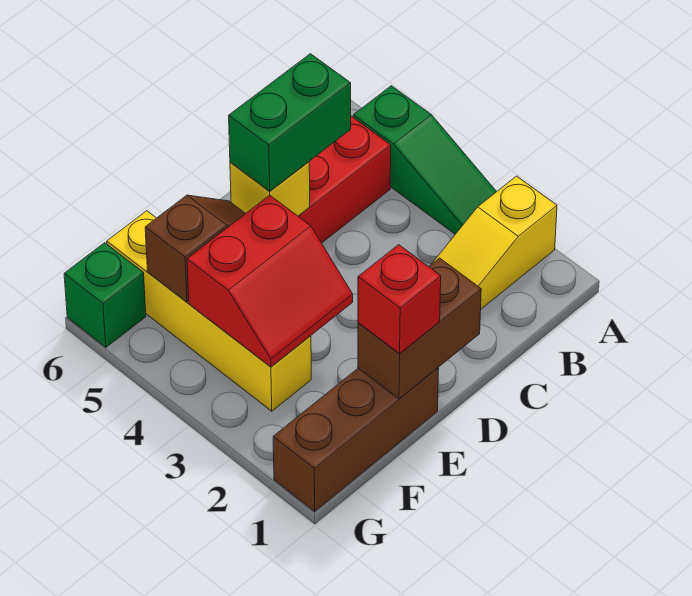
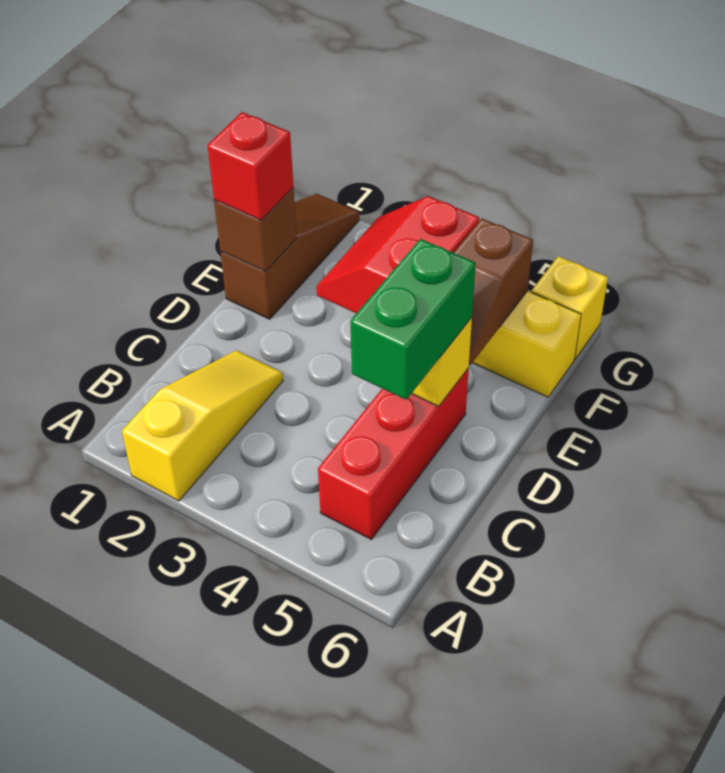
green 1x3 slope [353,86,496,234] -> none
brown 1x2 brick [358,258,481,399] -> brown 1x1 brick [214,188,297,272]
brown 1x3 brick [273,368,439,511] -> brown 1x3 slope [220,194,359,319]
green 1x1 brick [64,243,146,347] -> yellow 1x1 brick [531,256,608,359]

